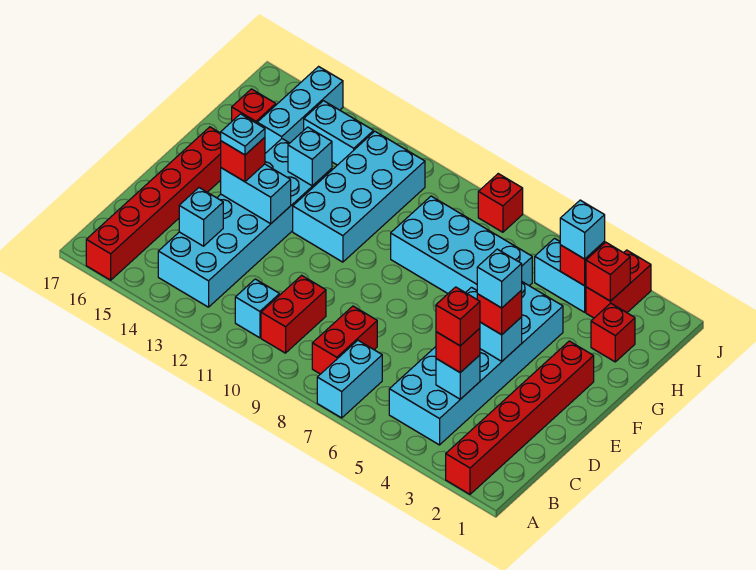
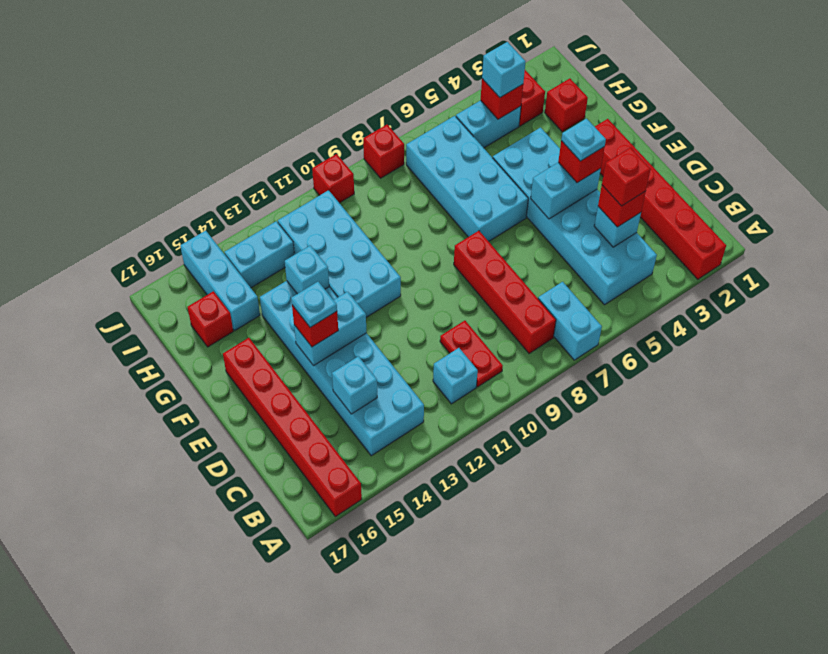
red 1x2 brick [312,306,377,374] -> red 1x4 brick [454,231,556,354]
red 1x2 brick [261,275,326,353] -> red 1x2 plate [440,321,503,387]
cyan 1x1 brick [477,249,522,308] -> cyan 1x1 plate [561,118,606,161]
cyan 2x4 brick [391,196,532,293] -> cyan 2x4 brick turned to [406,116,528,241]
red 1x1 brick [586,242,630,301] -> red 1x1 brick moved to [312,154,354,203]

